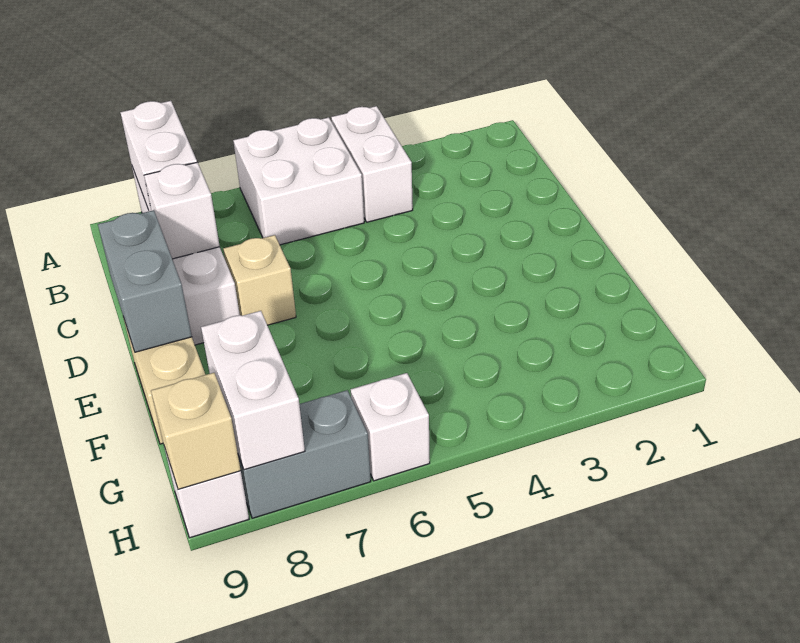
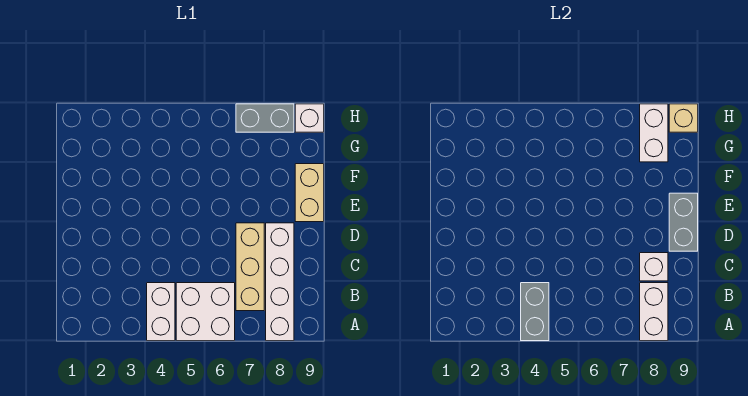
none -> grey 1x2 brick [521,283,549,341]
tan 1x1 brick [223,235,296,325] -> tan 1x3 brick [236,223,264,311]
white 1x1 brick [351,373,430,481] -> none

